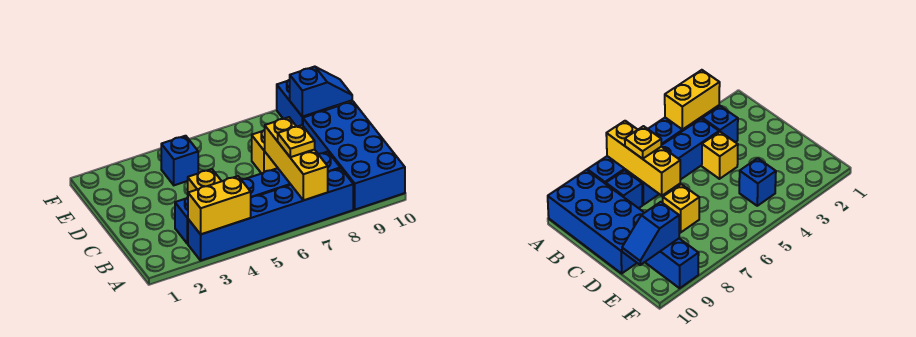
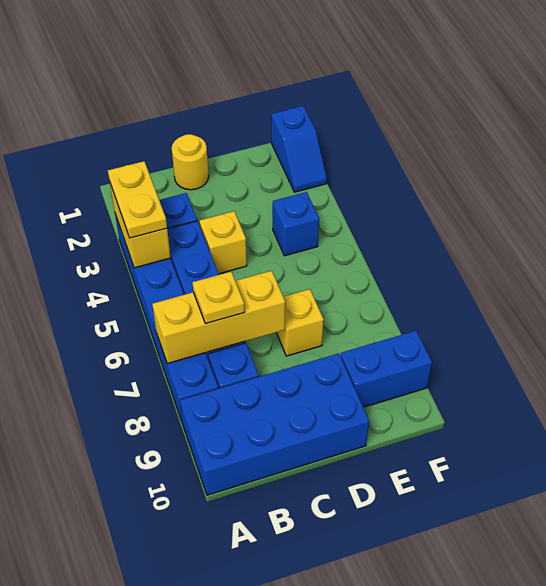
none -> yellow 1x2 plate [108,161,167,238]
none -> yellow 1x1 round brick [172,134,209,190]
blue 1x2 slope [290,67,352,117] -> blue 1x2 slope moved to [271,106,327,192]

